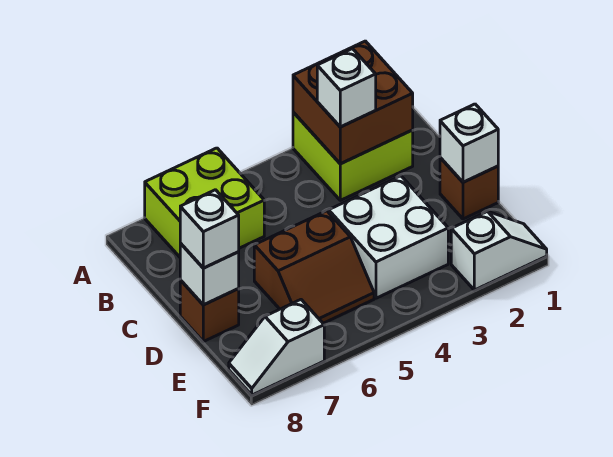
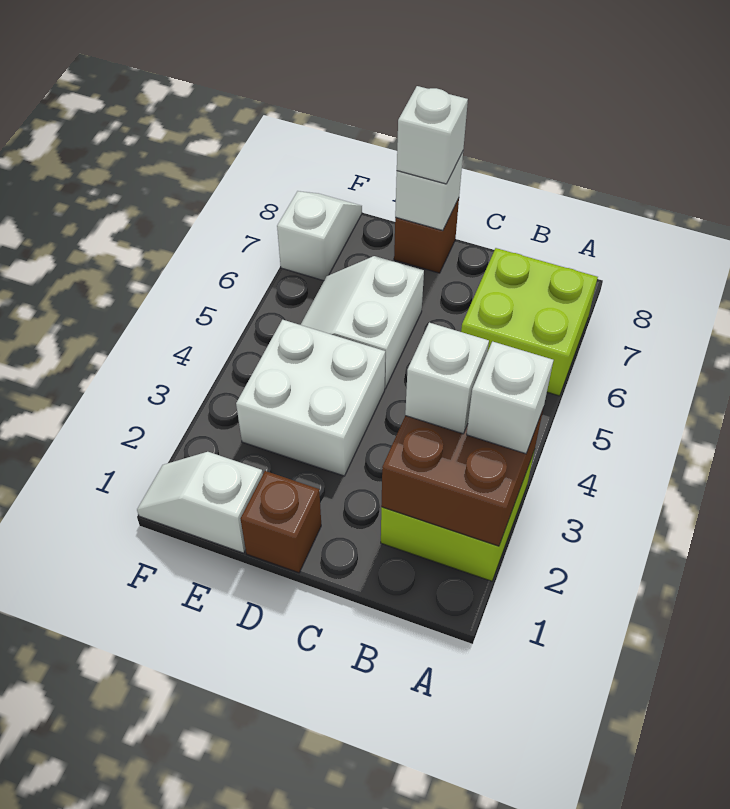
white 1x1 brick [440,104,498,182] -> white 1x1 brick moved to [467,342,553,454]
brown 2x2 slope [254,211,374,323] -> white 2x2 slope [301,256,424,389]
white 1x2 slope [451,211,547,290] -> white 1x2 slope turned to [137,452,263,553]

